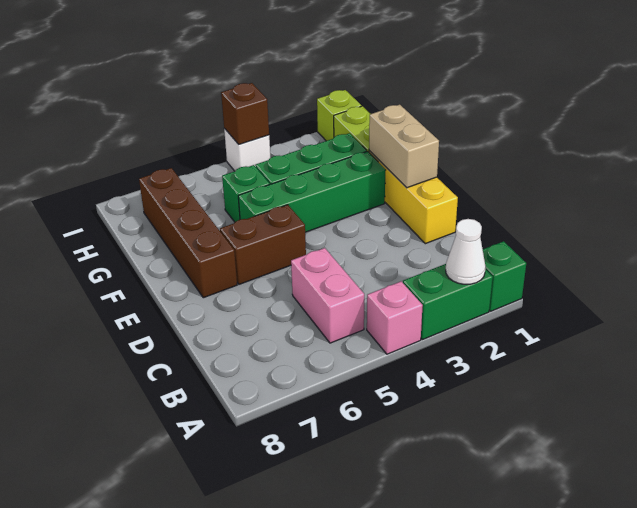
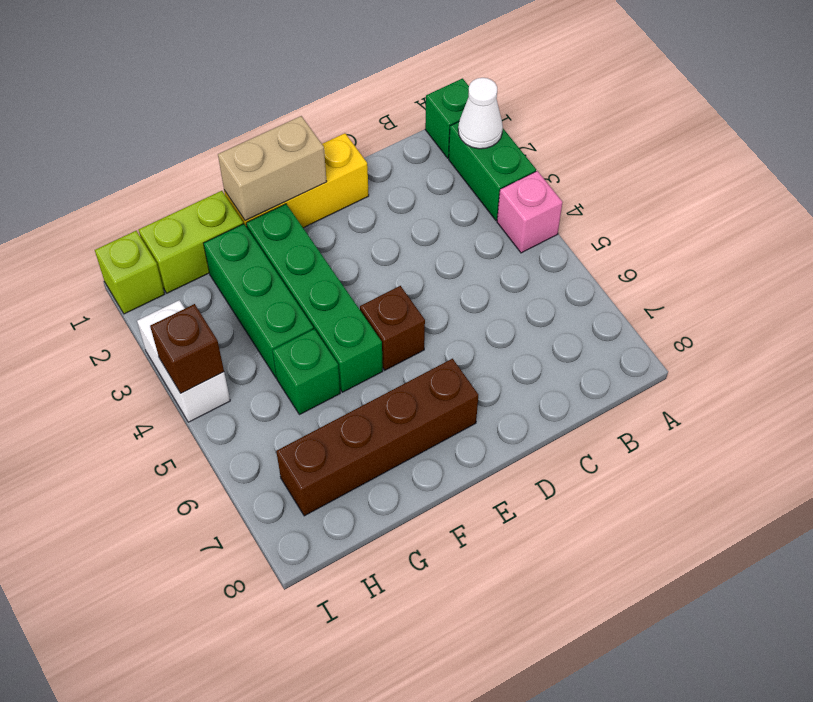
pink 1x2 brick [291,248,364,343] -> none
brown 1x2 brick [220,205,306,284] -> brown 1x1 brick [360,286,425,370]
white 1x1 brick [224,128,270,171] -> white 1x2 brick [137,300,230,422]

